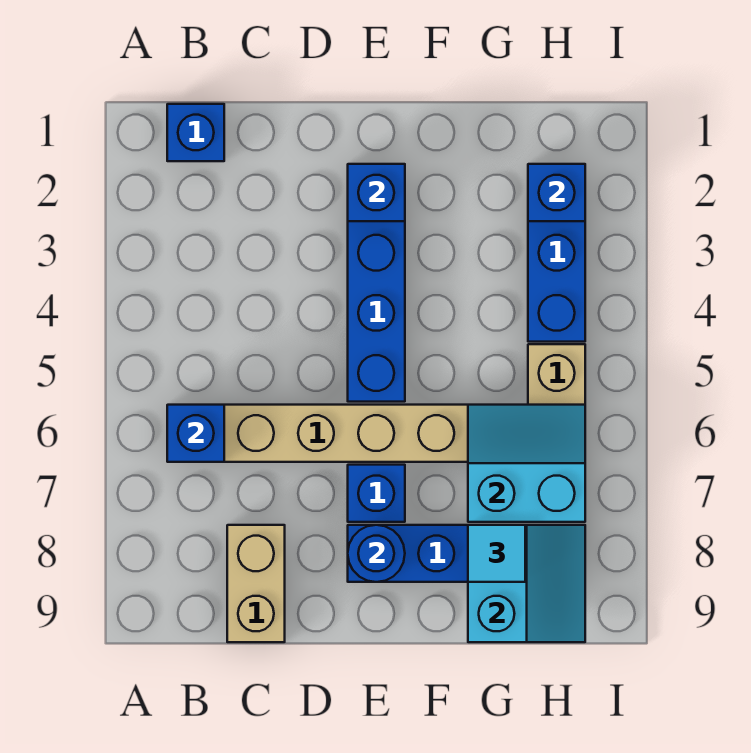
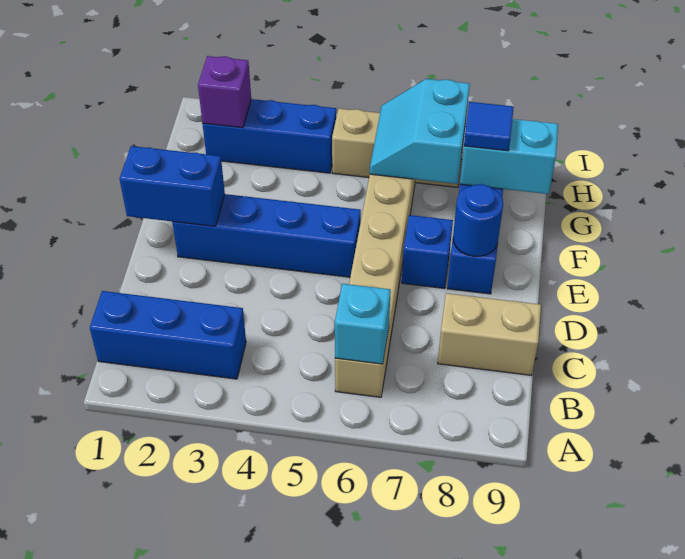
blue 1x1 brick [167,104,224,161] -> blue 1x3 brick [90,291,246,379]
blue 1x1 brick [167,405,224,462] -> cyan 1x1 brick [335,284,391,364]
blue 1x1 brick [348,164,405,221] -> blue 1x2 brick [120,146,225,226]
cyan 1x1 tile [468,525,525,582] -> blue 1x1 tile [464,102,514,151]
blue 1x1 brick [528,164,585,221] -> purple 1x1 brick [198,56,251,128]

